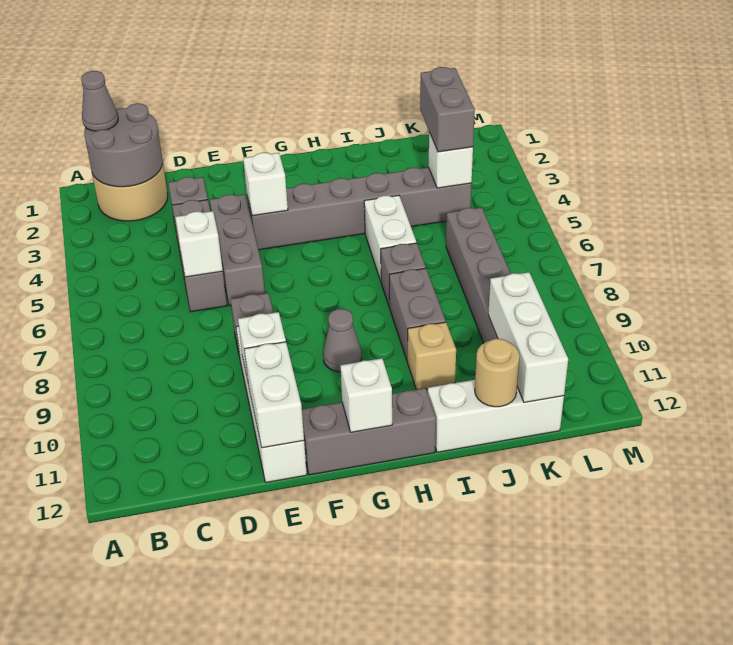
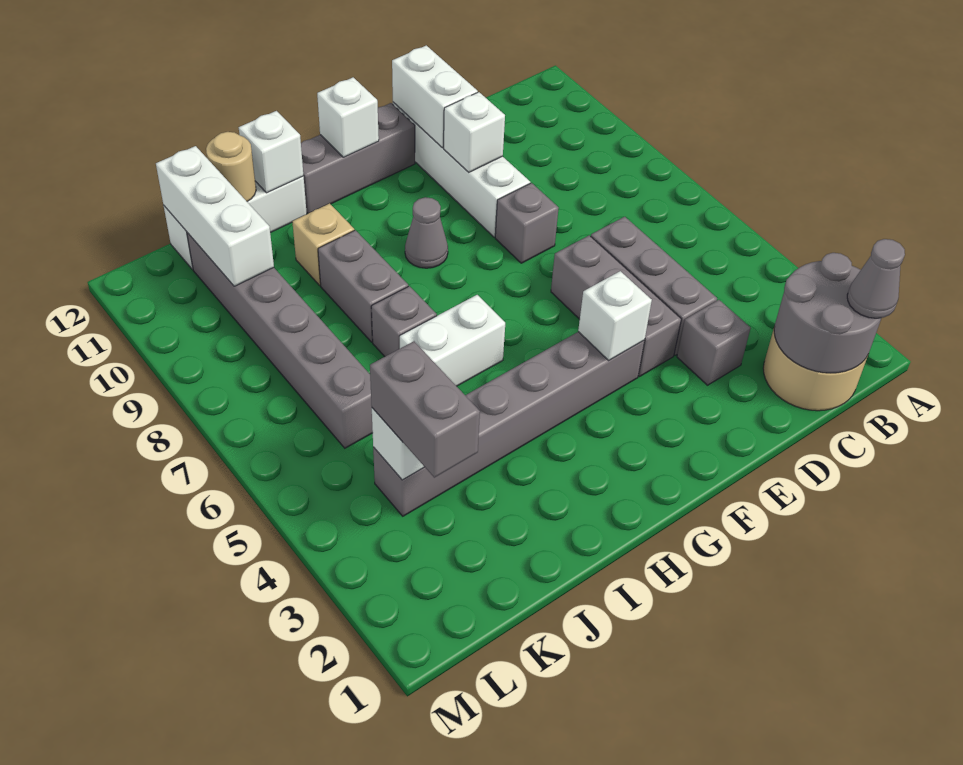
white 1x1 brick [175,211,223,277] -> white 1x1 brick moved to [239,111,303,193]
white 1x2 brick [364,195,416,281] -> white 1x2 brick turned to [400,295,505,386]

